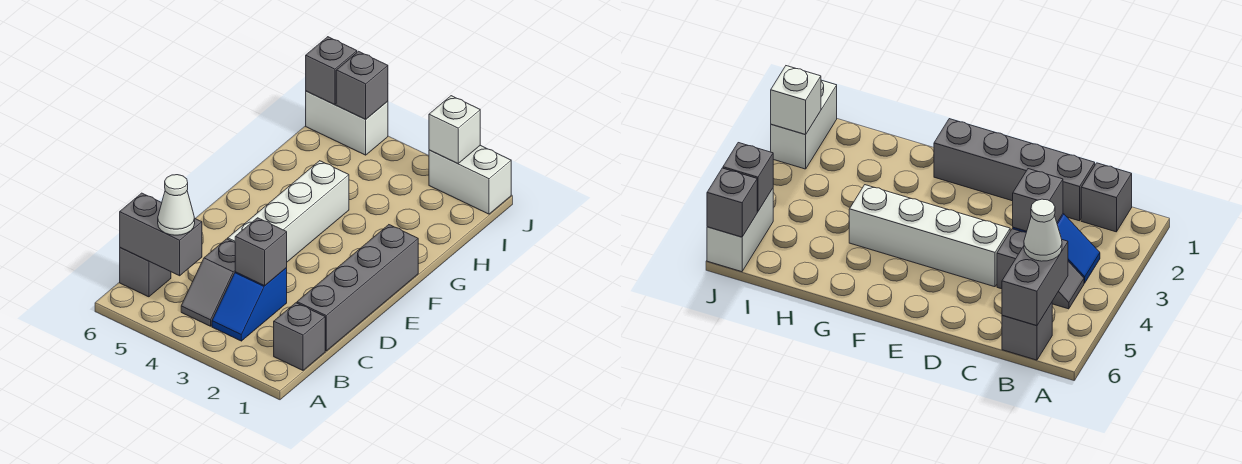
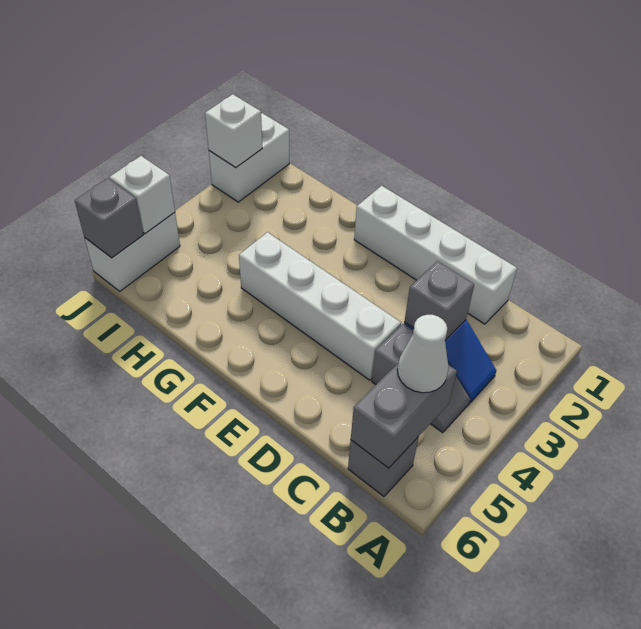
grey 1x1 brick [274,303,325,370] -> none
grey 1x4 brick [297,225,418,351] -> white 1x4 brick [354,186,517,324]
grey 1x1 brick [336,51,388,119] -> white 1x1 brick [109,156,175,234]

